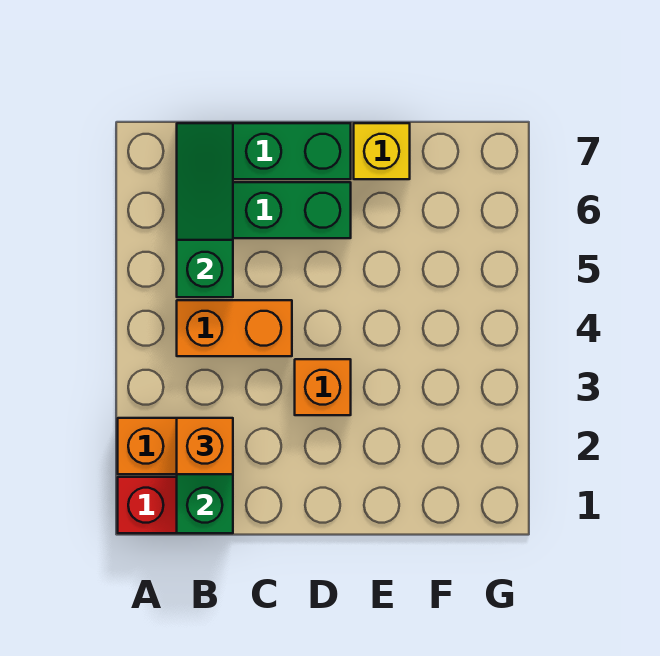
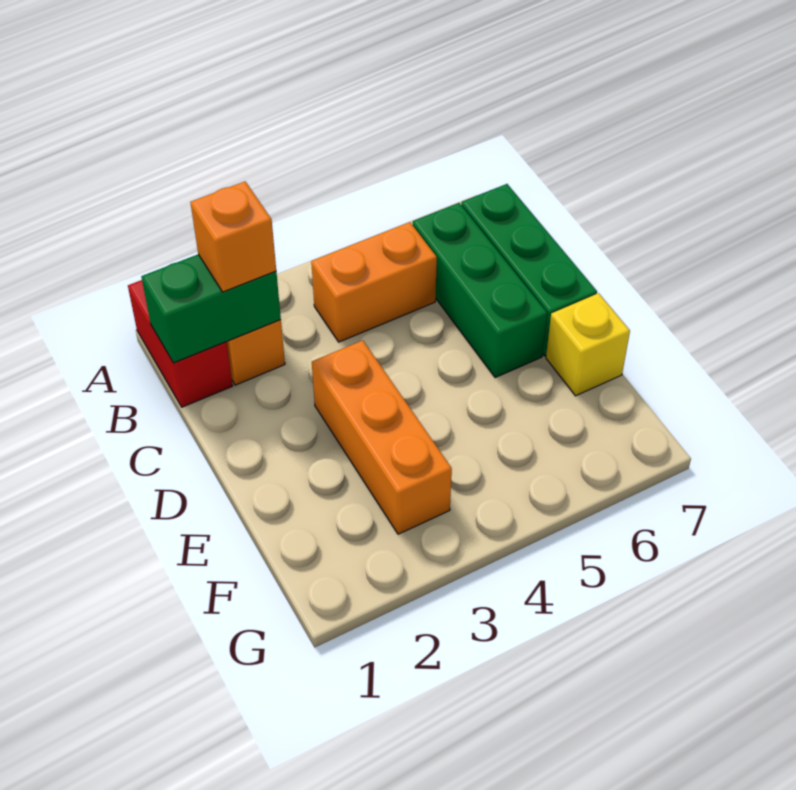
orange 1x2 brick [177,300,292,356] -> orange 1x2 brick turned to [311,222,437,342]
green 1x3 slope [177,123,233,297] -> none
orange 1x1 brick [295,359,351,415] -> orange 1x3 brick [312,340,452,534]

